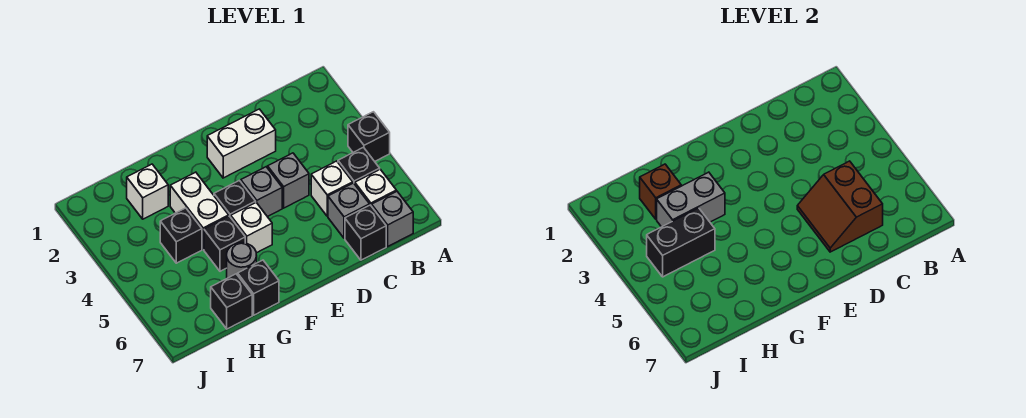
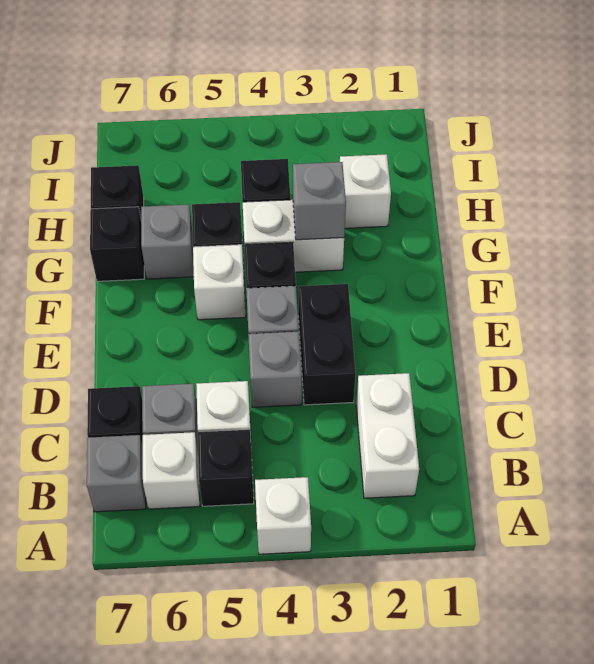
black 1x1 brick [348,112,390,161] -> white 1x1 brick [255,477,311,554]
brown 2x2 slope [797,161,883,252] -> none
white 1x2 brick [207,109,276,178] -> white 1x2 brick moved to [356,373,419,498]
grey 1x2 brick [657,172,725,227] -> grey 1x1 brick [293,162,346,240]
grey 1x1 round brick [227,243,257,278] -> grey 1x1 brick [141,204,194,279]
brown 1x1 brick [640,164,681,219] -> none
black 1x2 brick [647,208,715,277] -> black 1x2 brick moved to [298,284,356,405]

